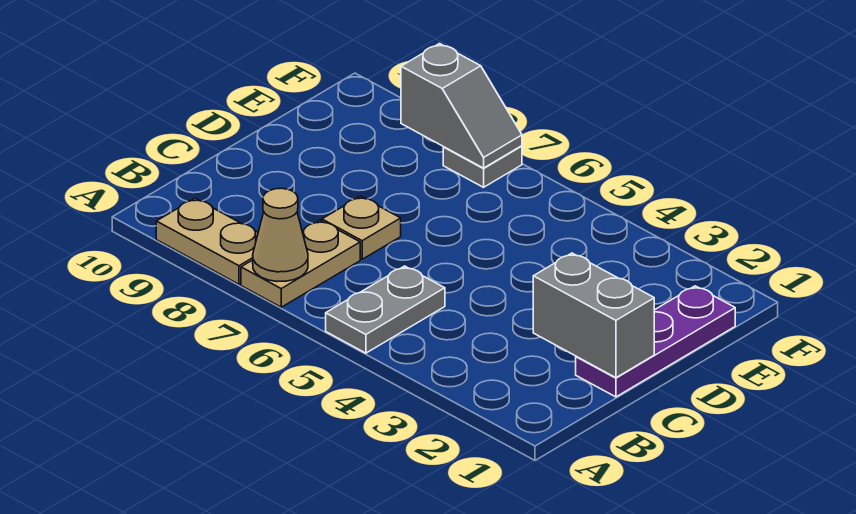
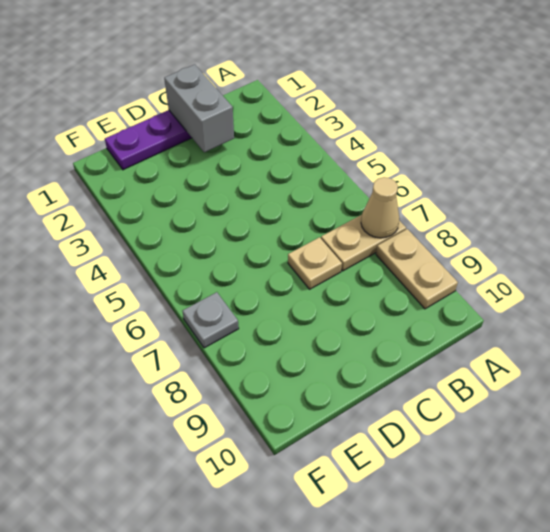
grey 1x2 plate [326,266,445,353] -> none
grey 1x2 slope [401,44,522,168] -> none

